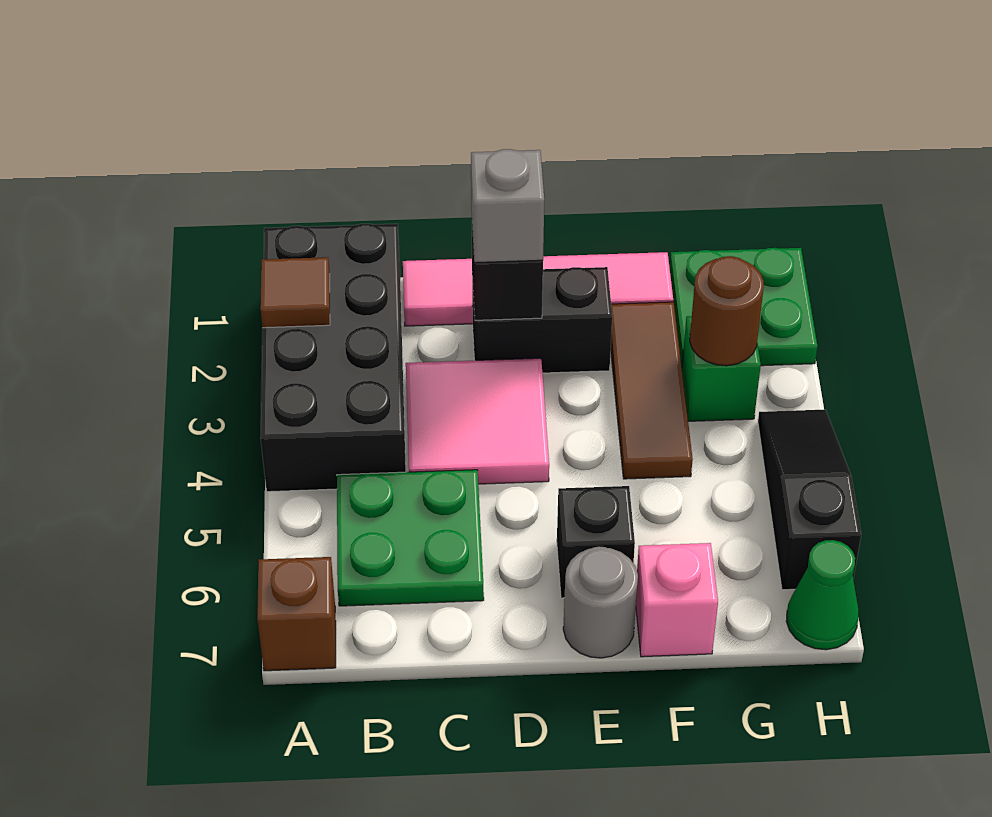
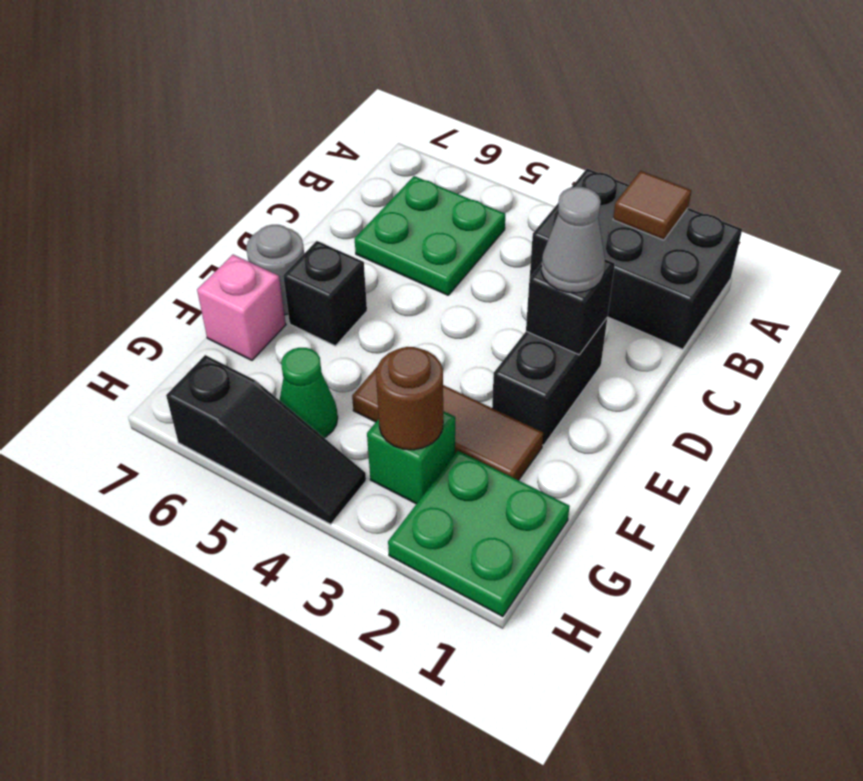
black 2x4 brick [261,224,406,492] -> black 2x3 brick [530,169,742,349]
brown 1x1 brick [257,557,336,671] -> none
pink 1x4 tile [403,252,673,326] -> none
pink 2x2 tile [406,358,549,484] -> none
grey 1x1 brick [471,149,544,263] -> grey 1x1 cone [541,187,605,293]
green 1x1 cone [786,540,859,650] -> green 1x1 cone moved to [280,348,338,438]

